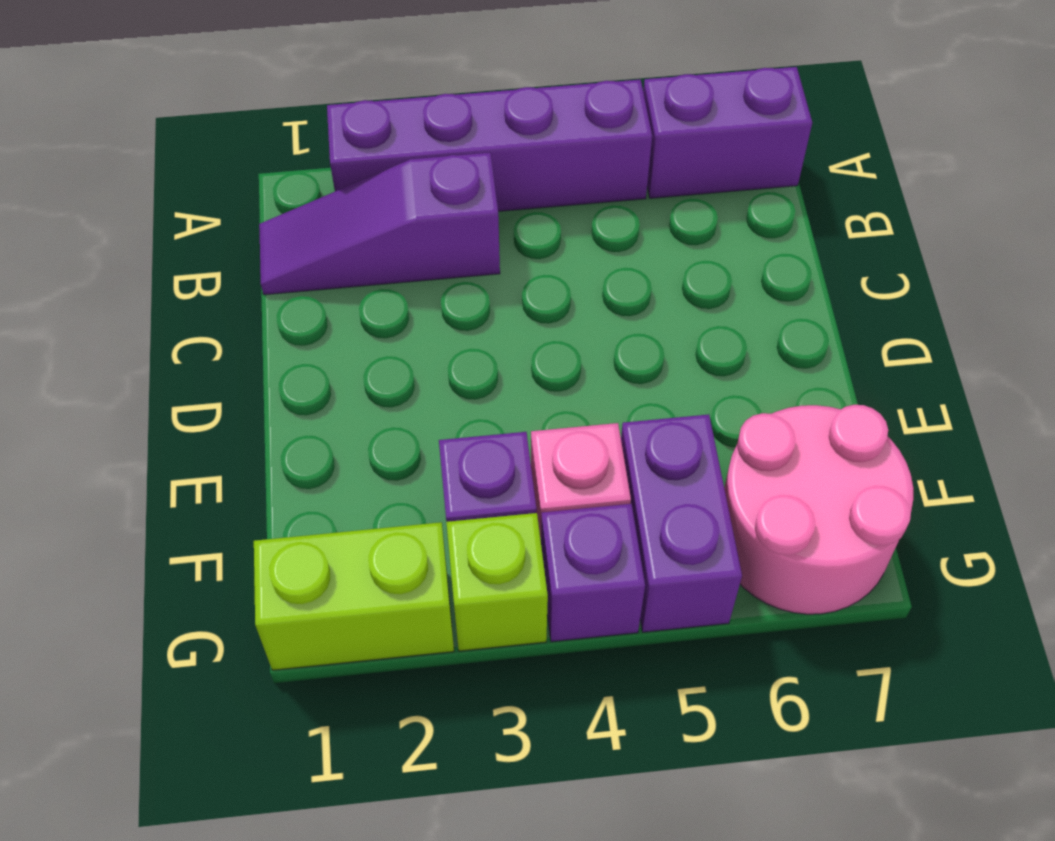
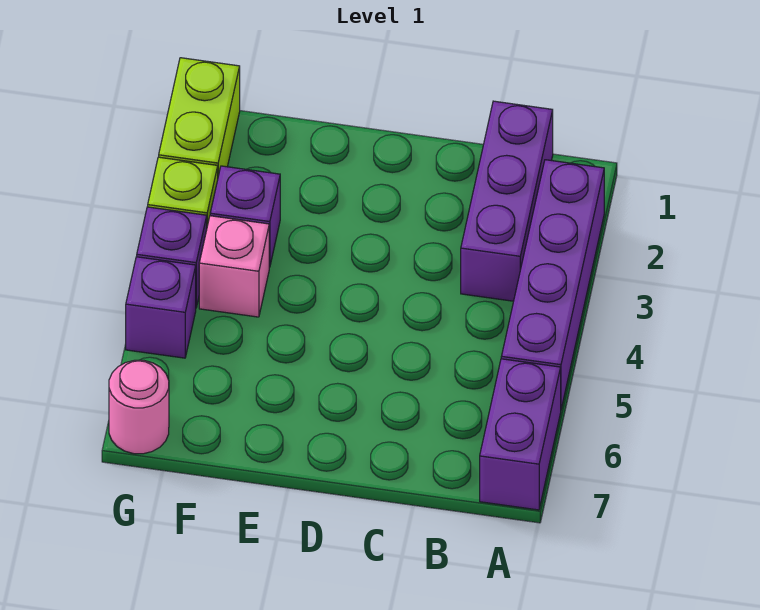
purple 1x3 slope [259,153,500,295] -> purple 1x3 brick [461,101,553,301]
purple 1x2 brick [621,414,742,632] -> purple 1x1 brick [126,257,196,358]
pink 2x2 round brick [724,405,913,614] -> pink 1x1 round brick [109,360,169,454]

